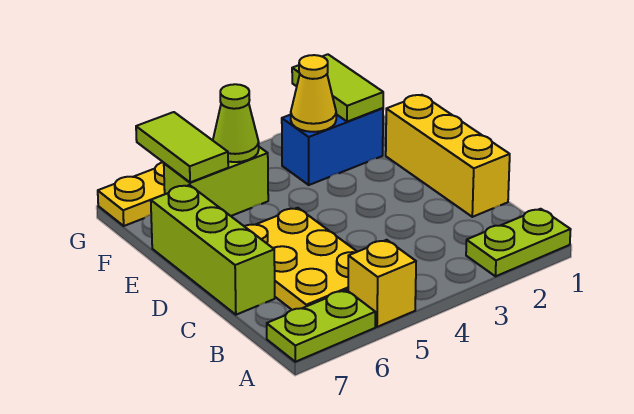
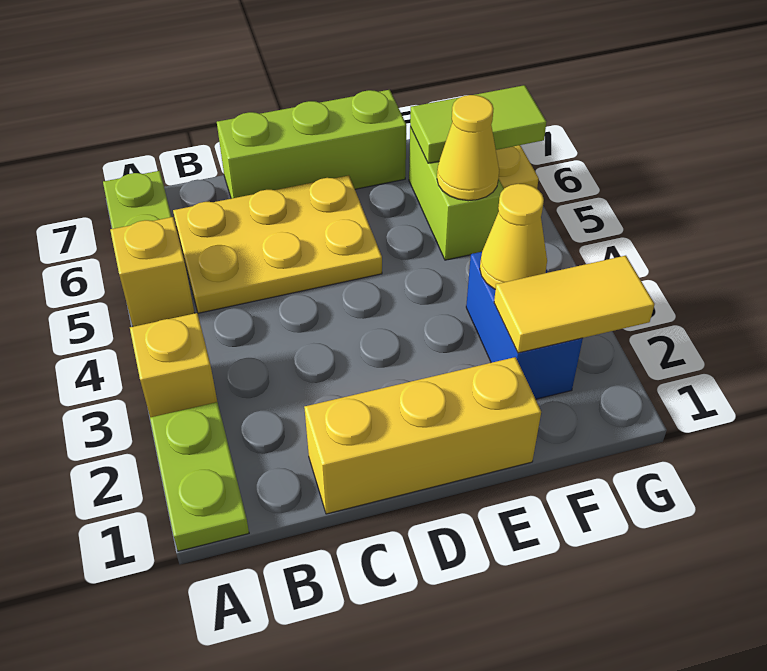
none -> yellow 1x1 brick [130,313,217,417]
lime 1x2 tile [292,54,383,122] -> yellow 1x2 tile [494,256,655,353]
lime 1x1 cone [213,84,259,162] -> yellow 1x1 cone [437,95,499,201]

